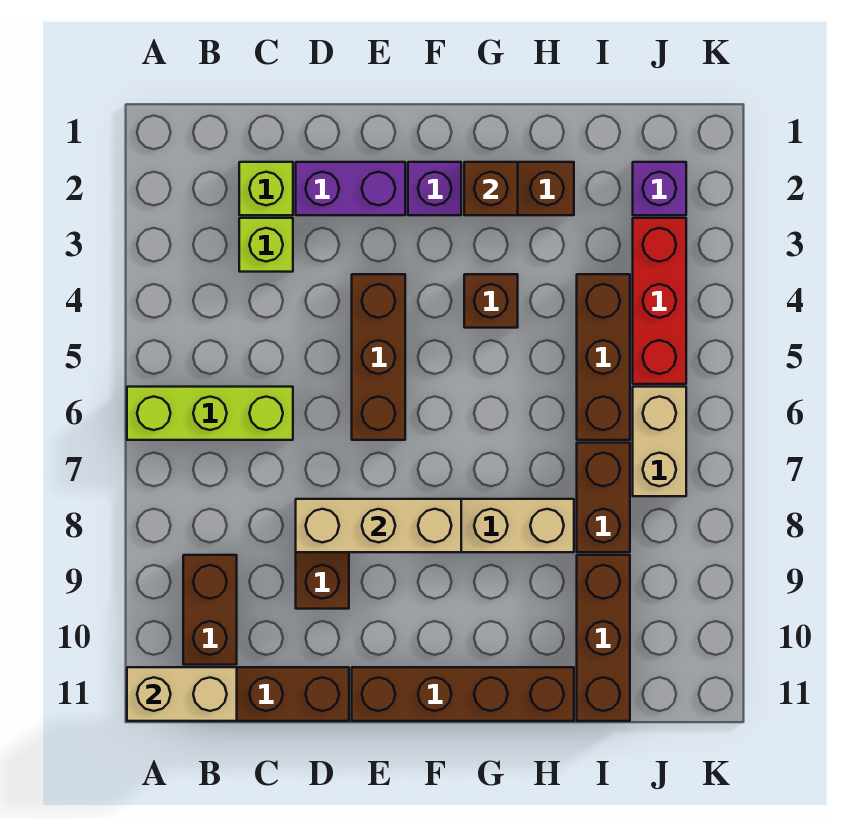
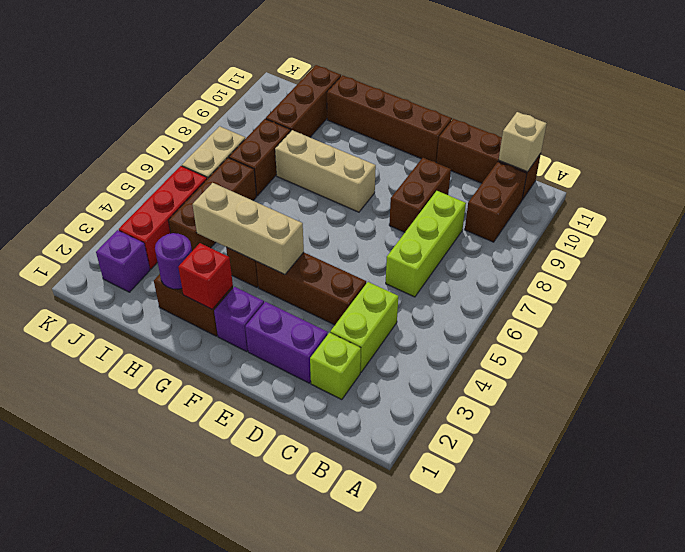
lime 1x3 brick [127,387,293,440] -> lime 1x3 brick turned to [386,191,466,297]
tan 1x2 brick [127,667,237,721] -> tan 1x1 brick [499,112,547,172]
lime 1x1 brick [239,218,293,272] -> lime 1x2 brick [330,282,398,372]
tan 1x3 brick [296,499,461,552] -> tan 1x3 brick moved to [192,183,304,275]
brown 1x3 brick [352,274,405,440] -> brown 1x3 brick turned to [256,252,366,325]
brown 1x1 brick [464,162,518,215] -> red 1x1 brick [178,243,233,310]
none -> purple 1x1 round brick [155,233,192,289]

